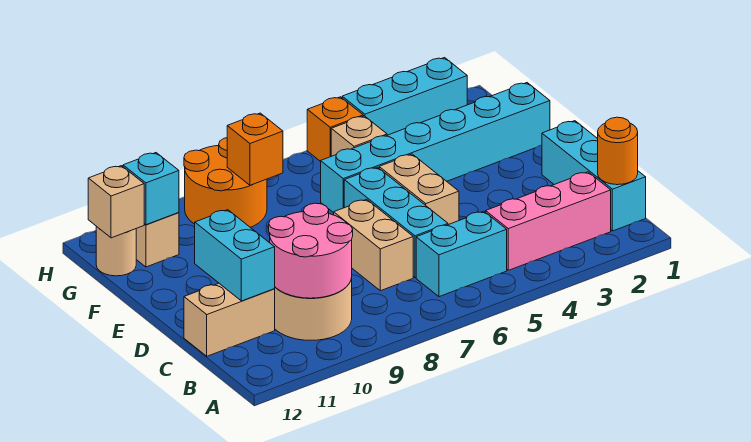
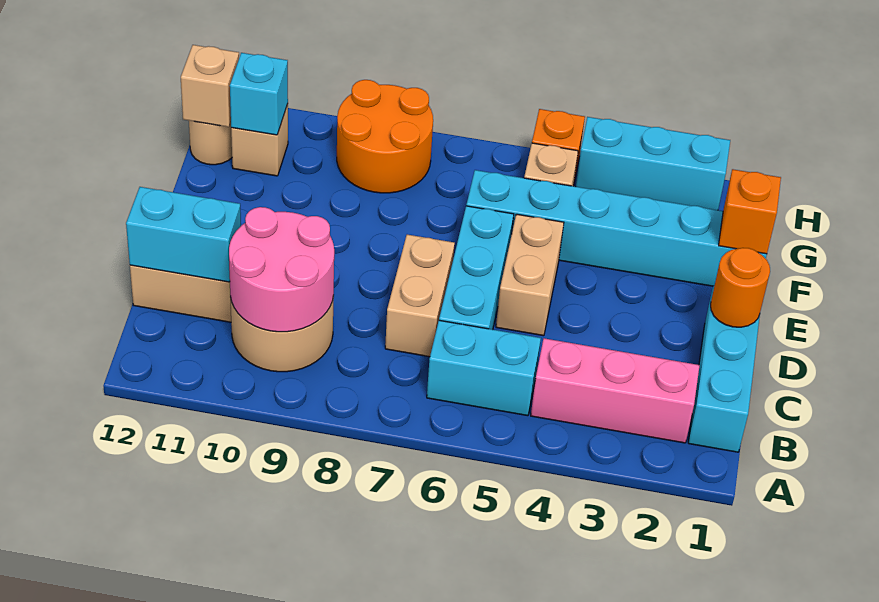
orange 1x1 round brick [598,117,638,185] -> orange 1x1 round brick moved to [711,248,770,327]
cyan 1x2 brick [195,210,275,301] -> cyan 1x2 brick turned to [126,187,241,282]
orange 1x1 brick [227,113,283,185] -> orange 1x1 brick moved to [719,169,781,254]

